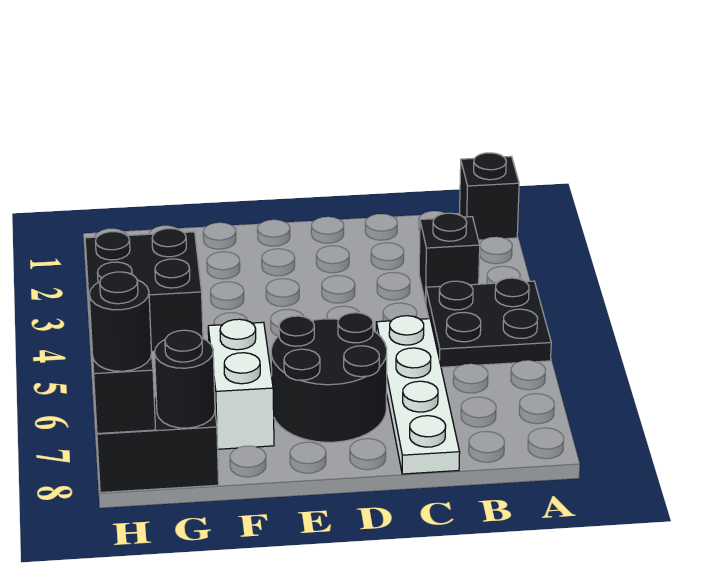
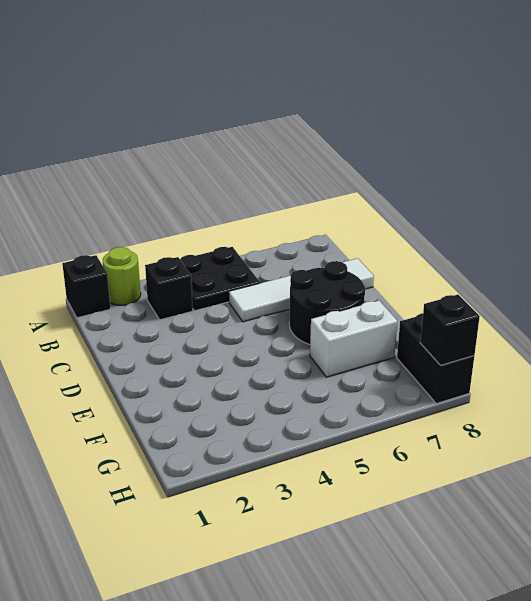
none -> lime 1x1 round brick [103,247,141,305]
white 1x4 plate [376,316,460,474] -> white 1x4 tile [229,258,374,322]
black 2x2 brick [85,228,203,351] -> none
black 1x1 round brick [155,330,215,428] -> none
black 1x1 round brick [89,272,152,371] -> none

